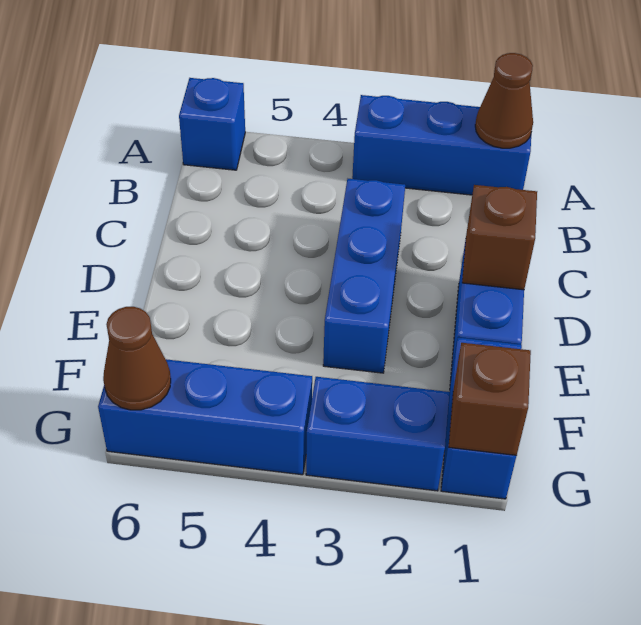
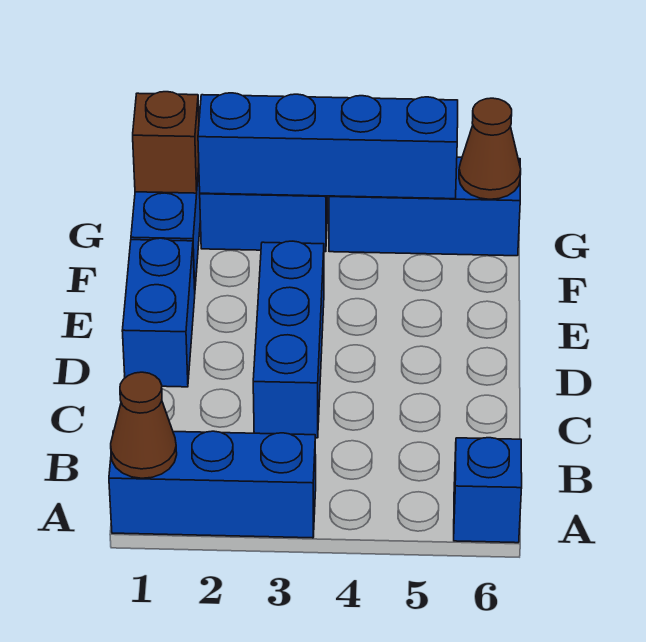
brown 1x1 brick [462,185,537,290] -> none
none -> blue 1x4 brick [198,93,458,199]

